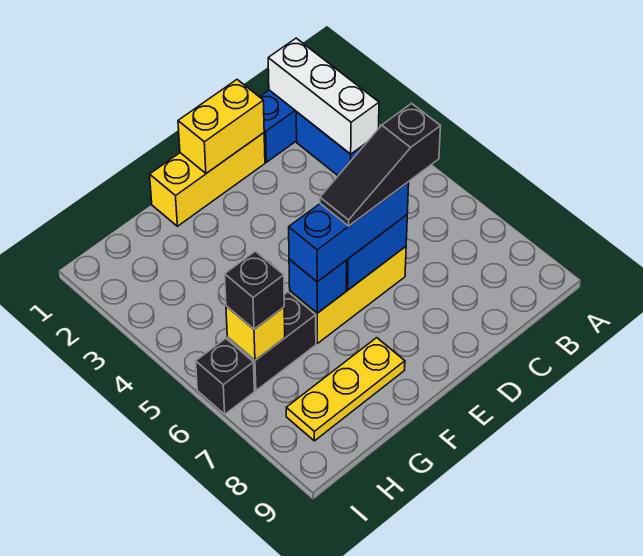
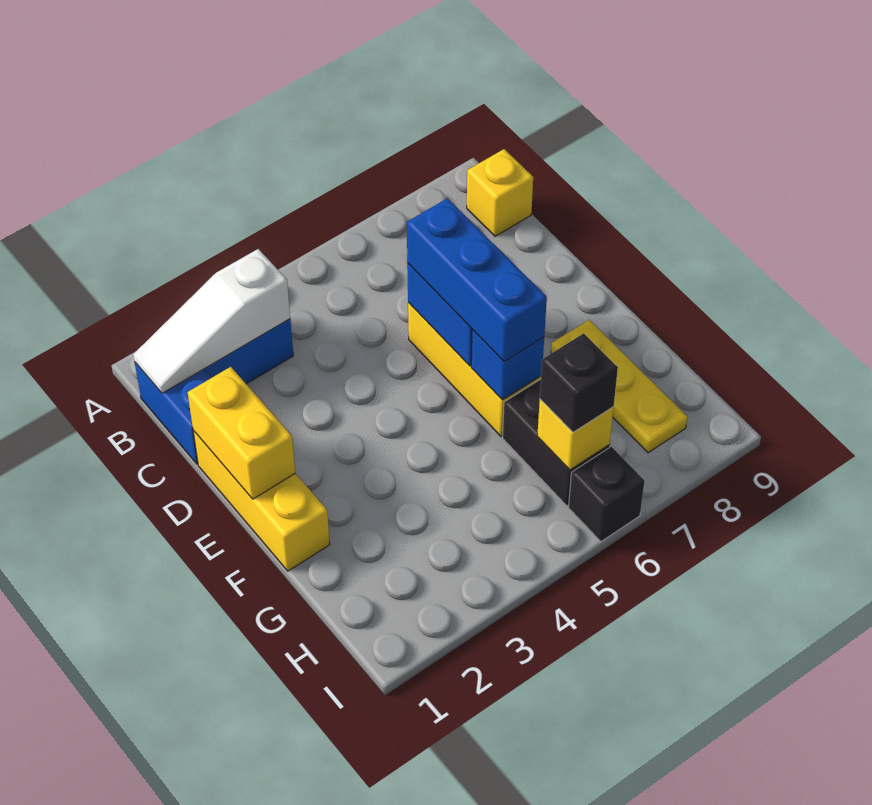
white 1x3 brick [268,38,379,154] -> white 1x3 slope [133,249,290,393]
none -> yellow 1x1 brick [467,149,533,236]
black 1x3 slope [320,103,441,226] -> none

